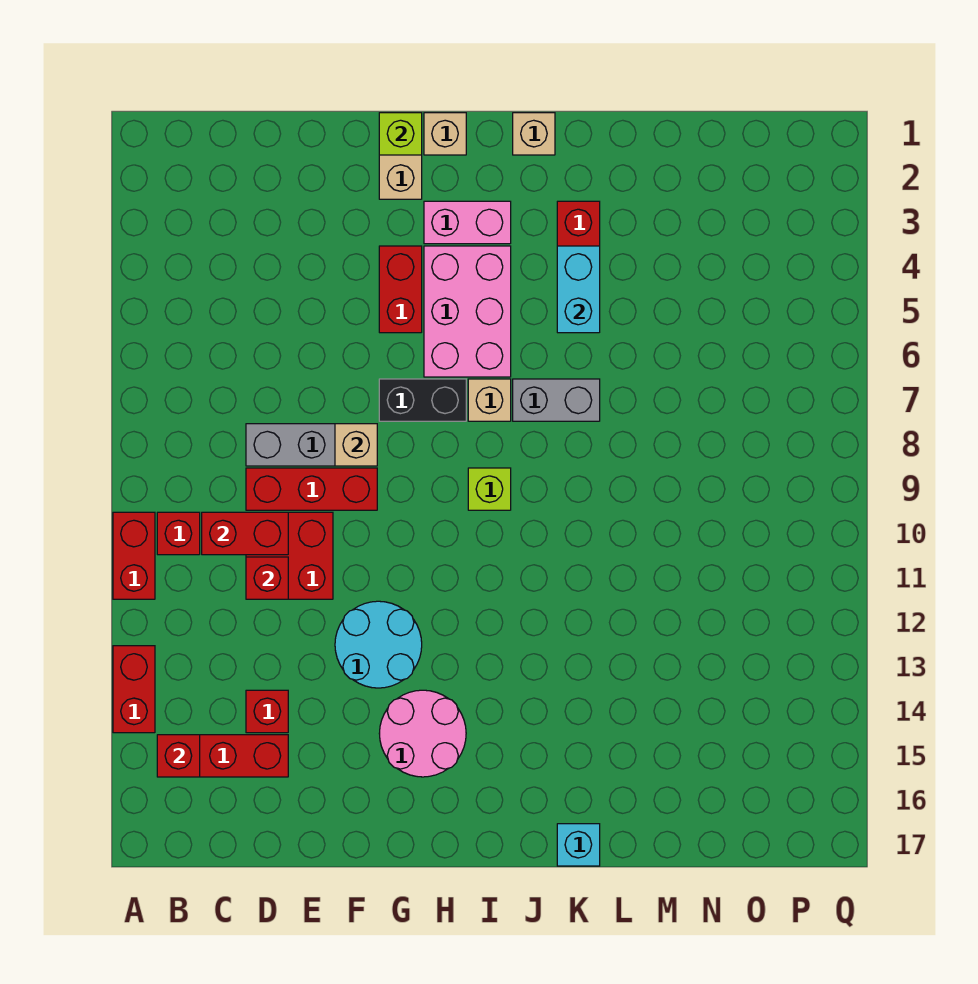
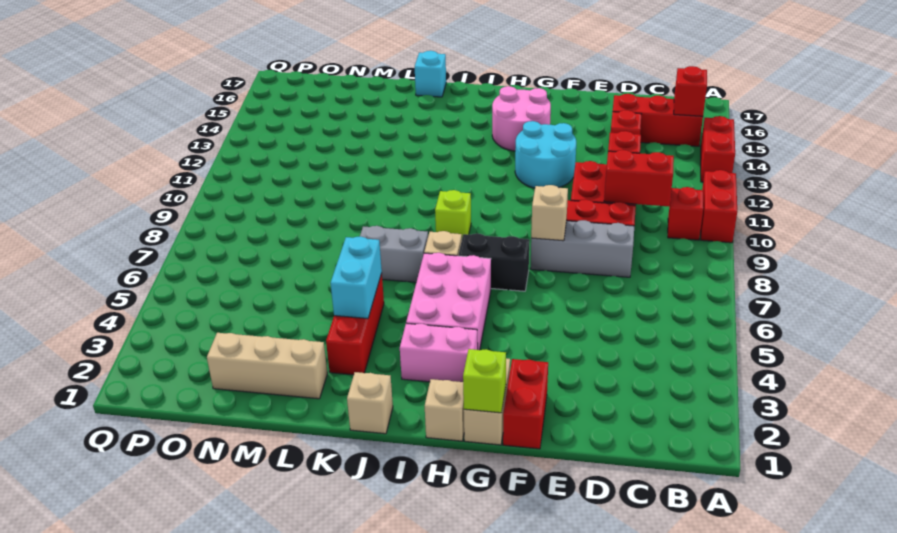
red 1x2 brick [379,246,422,333] -> red 1x2 brick moved to [503,359,548,449]
none -> tan 1x3 brick [207,333,327,399]

